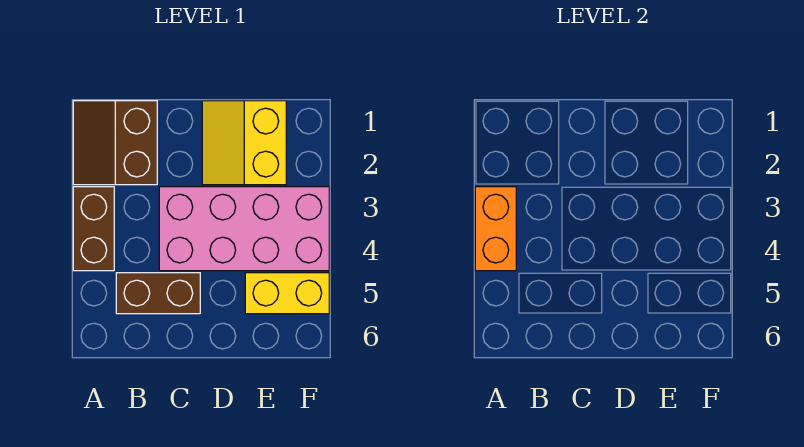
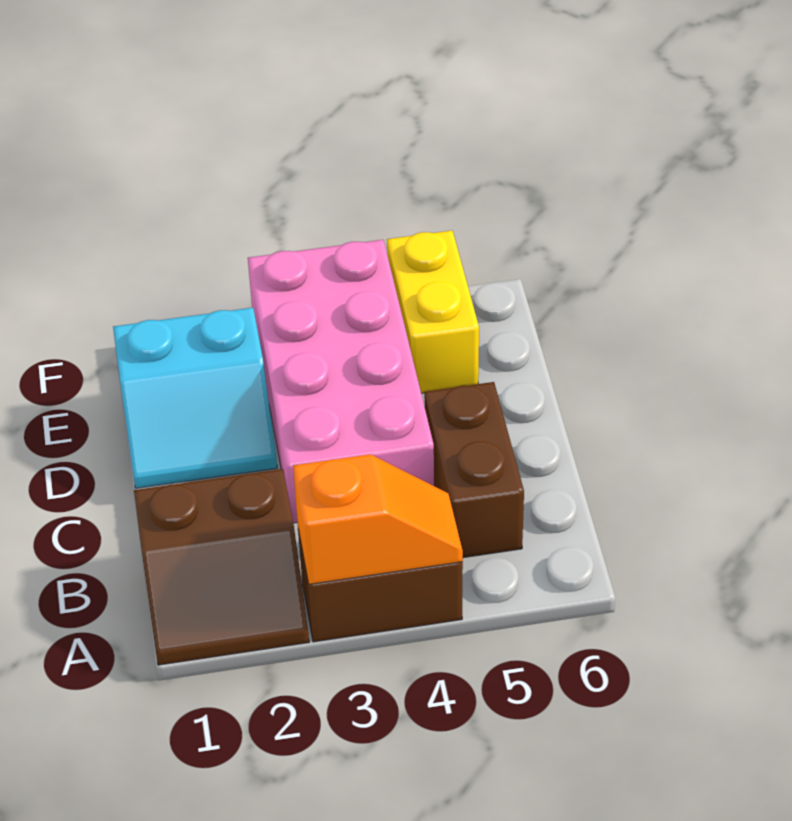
orange 1x2 brick [475,187,516,271] -> orange 1x2 slope [293,454,463,584]
yellow 2x2 slope [202,101,286,185] -> cyan 2x2 slope [113,308,277,488]

